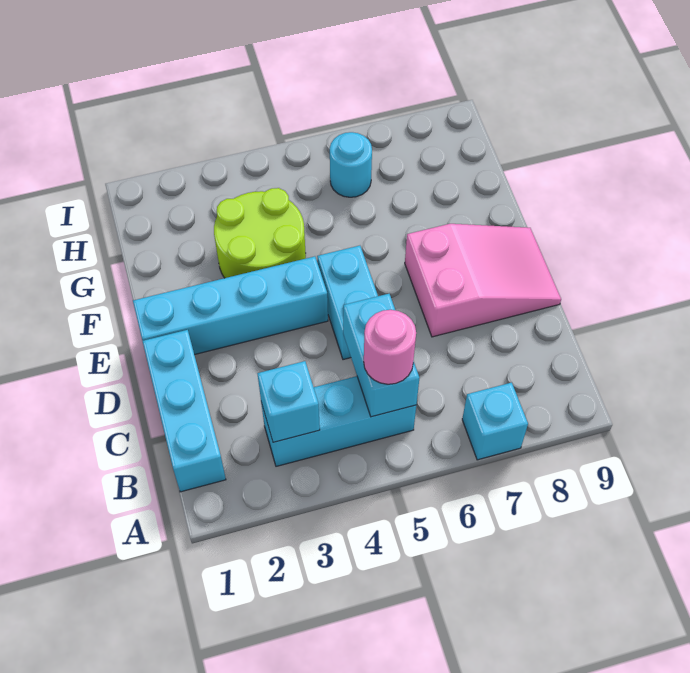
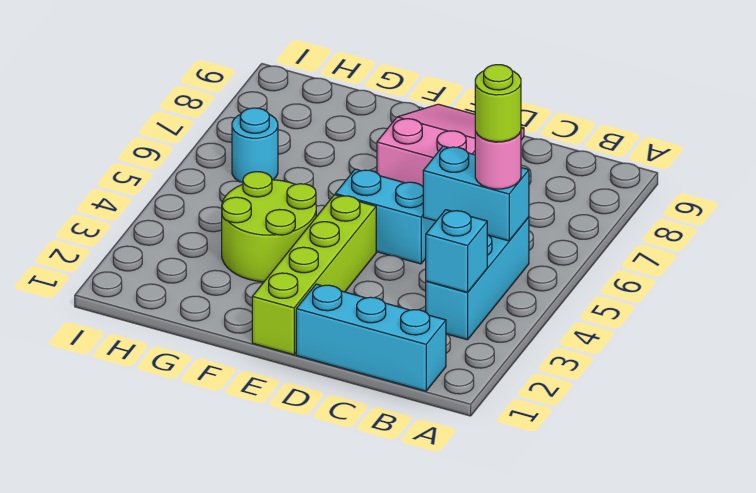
cyan 1x1 brick [462,383,528,460] -> none
none -> lime 1x1 round brick [475,65,521,142]
cyan 1x4 brick [133,256,328,355] -> lime 1x4 brick [252,195,376,355]

